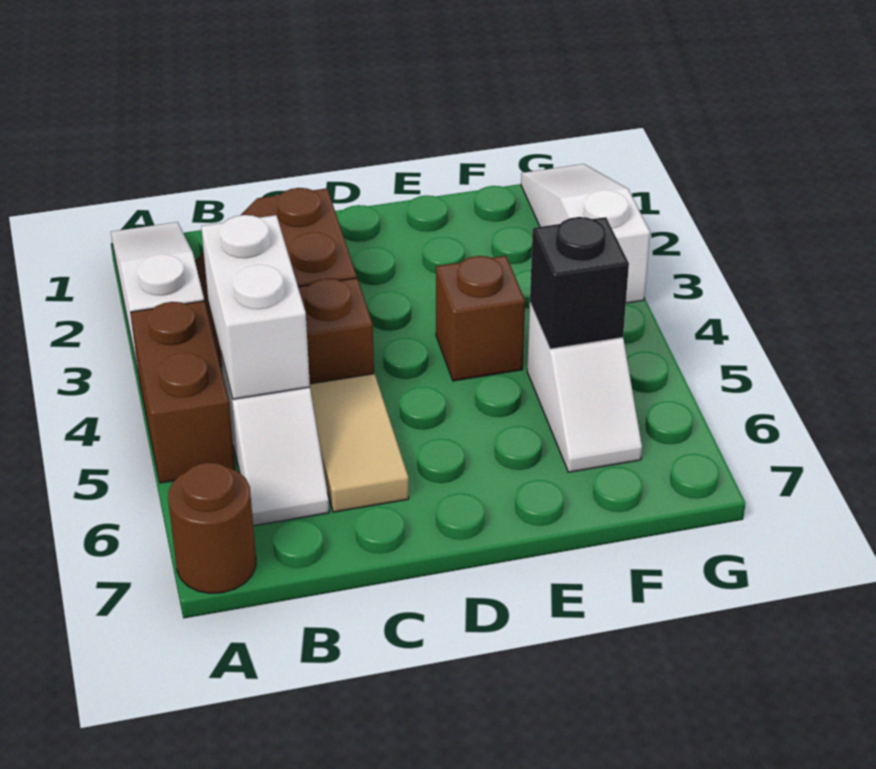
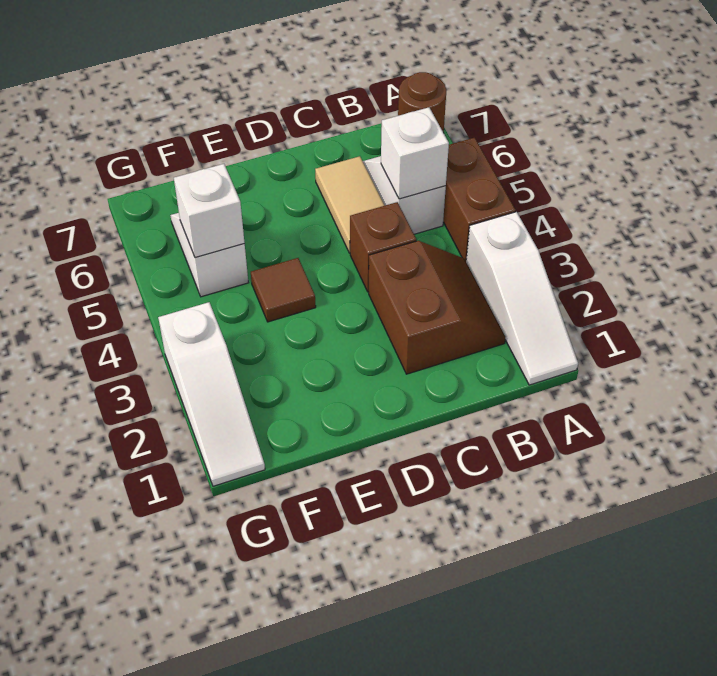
white 1x2 brick [201,215,310,399] -> white 1x1 brick [381,107,449,199]
brown 1x1 brick [436,256,525,381] -> brown 1x1 tile [251,258,316,322]
black 1x1 brick [530,217,629,349] -> white 1x1 brick [174,164,244,257]

